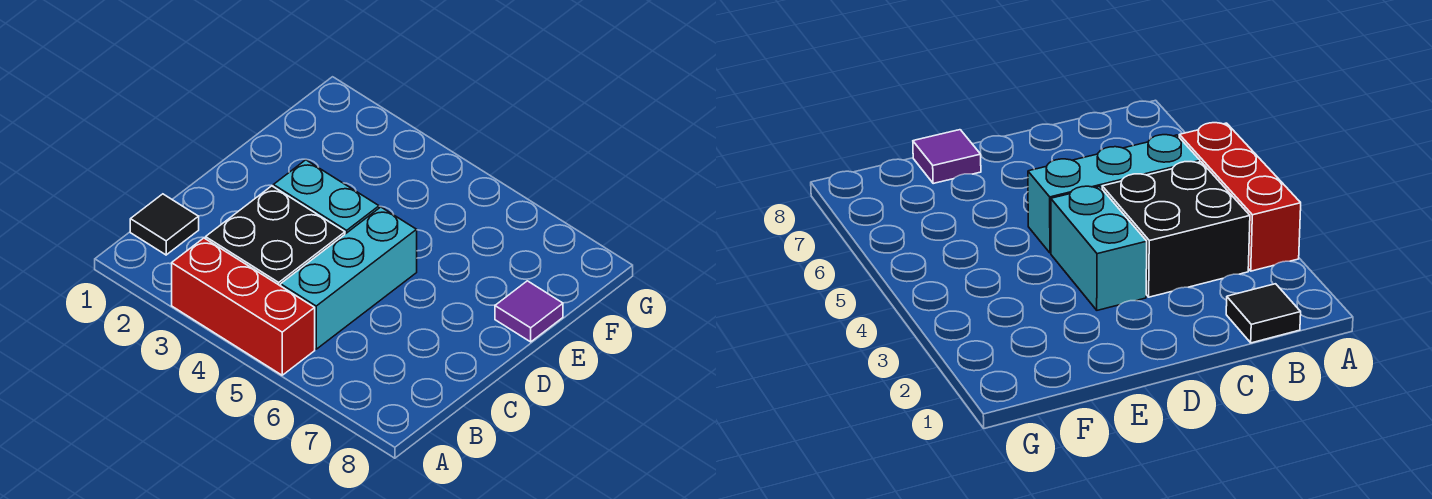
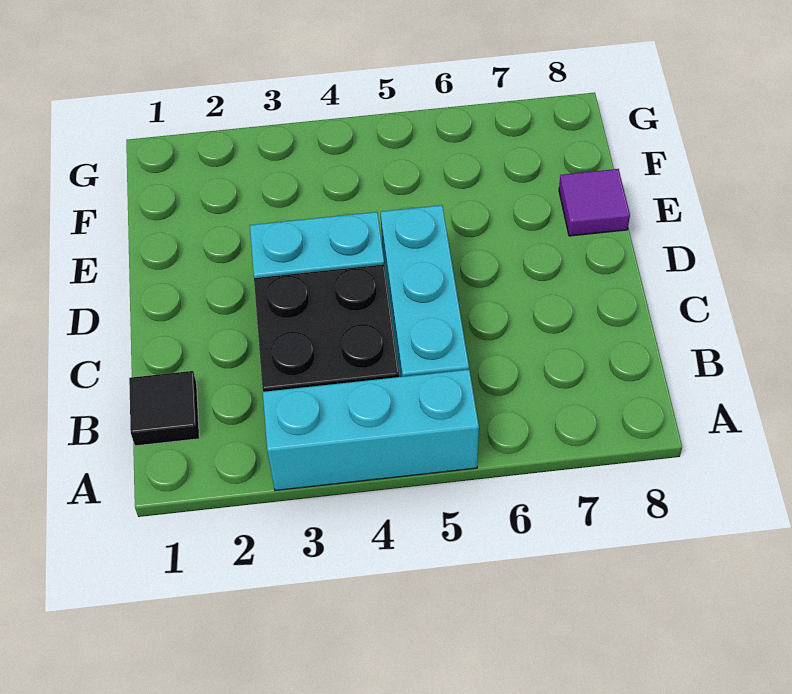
red 1x3 brick [172,238,315,375] -> cyan 1x3 brick [263,370,479,490]

